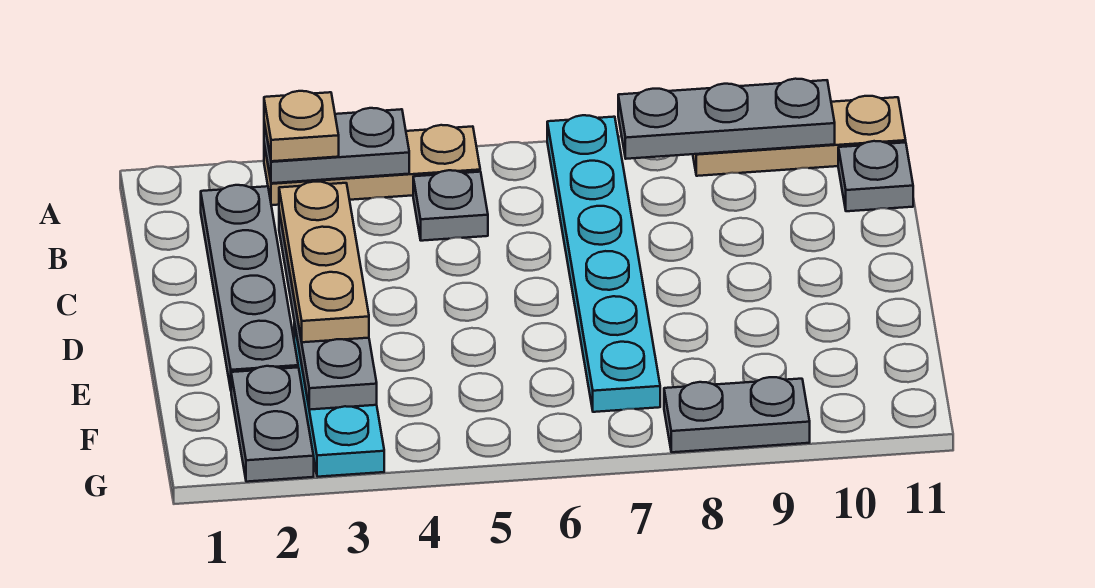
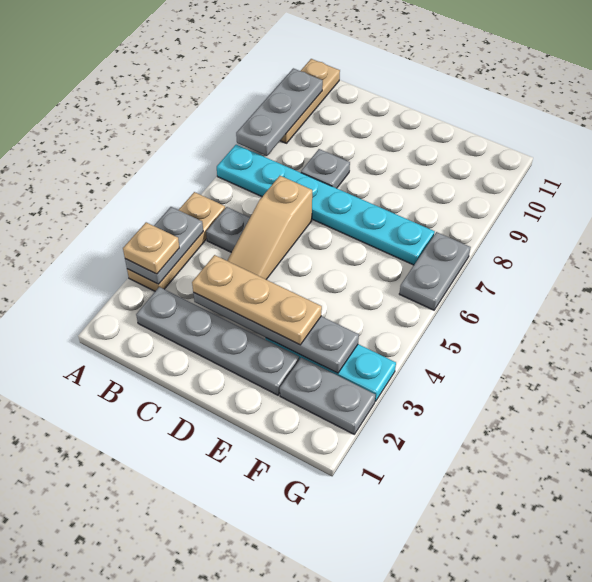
grey 1x1 plate [838,141,913,211] -> grey 1x1 plate moved to [301,149,350,188]
none -> tan 1x3 slope [227,176,312,279]
grey 1x2 plate [664,377,810,452] -> grey 1x2 plate moved to [399,232,471,310]

